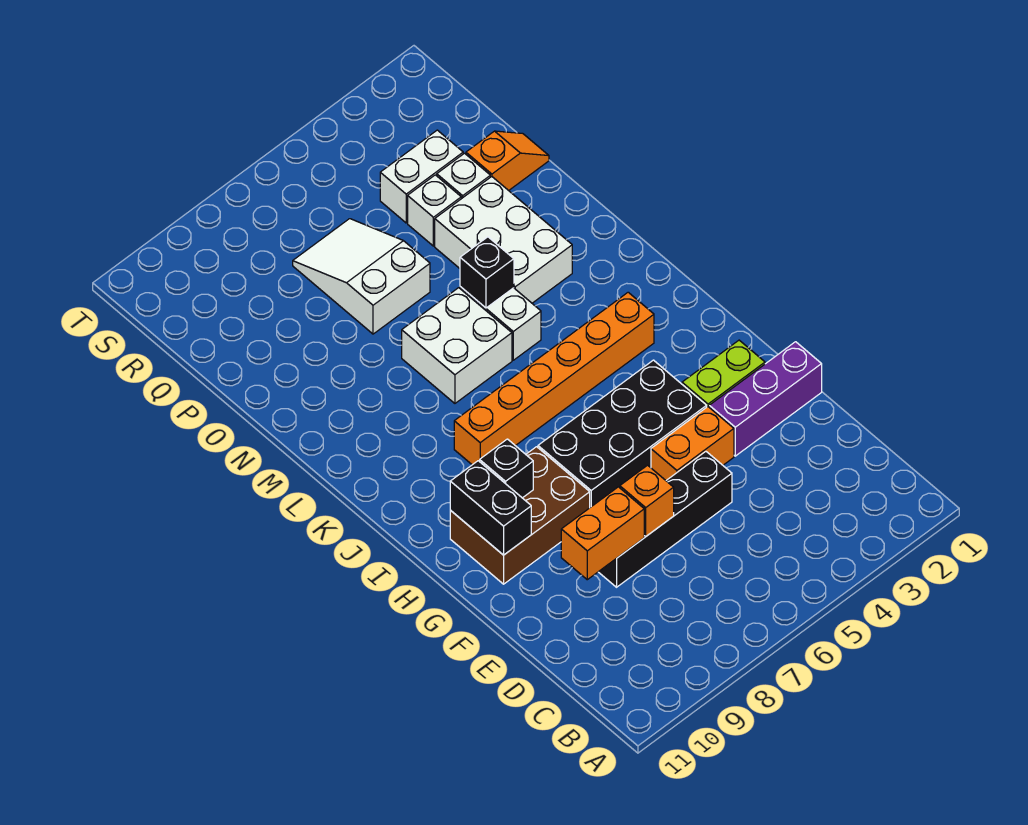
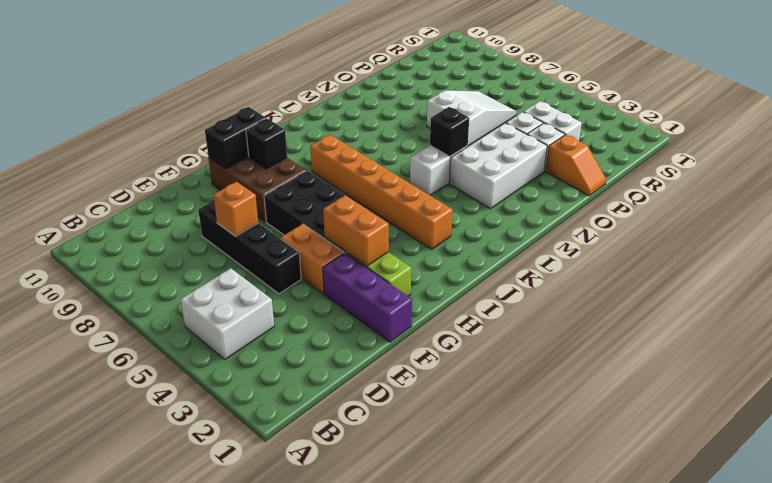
orange 1x2 brick [561,487,644,580] -> orange 1x2 brick moved to [323,195,389,266]
white 2x2 brick [402,288,512,403] -> white 2x2 brick moved to [181,268,274,359]

